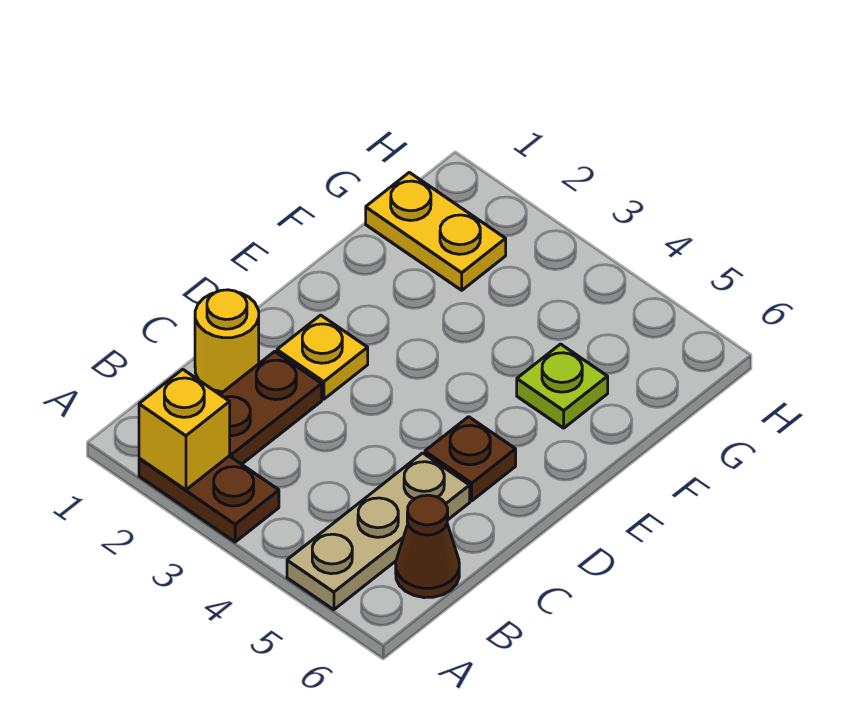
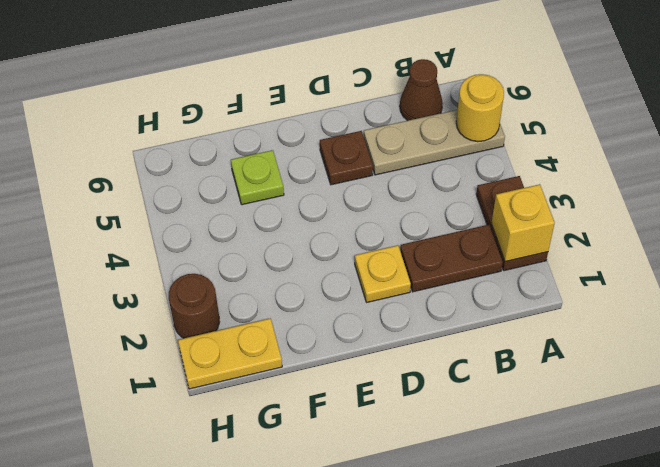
yellow 1x1 round brick [195,290,259,392] -> yellow 1x1 round brick moved to [456,74,504,142]
yellow 1x2 plate [366,172,506,290] -> yellow 1x2 plate turned to [178,318,282,389]
none -> brown 1x1 round brick [169,274,219,338]

